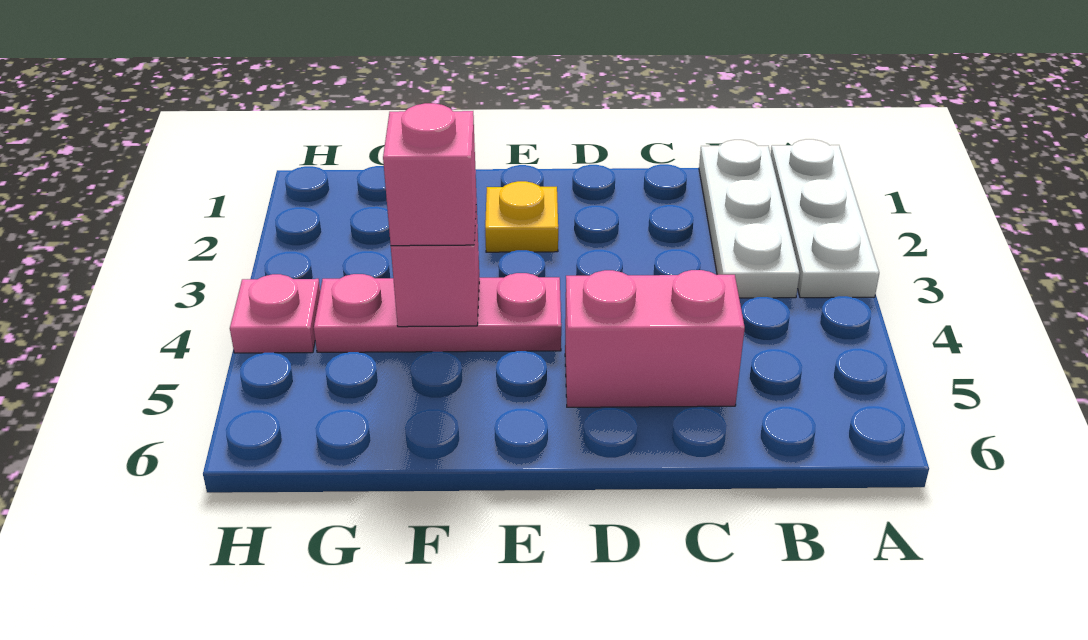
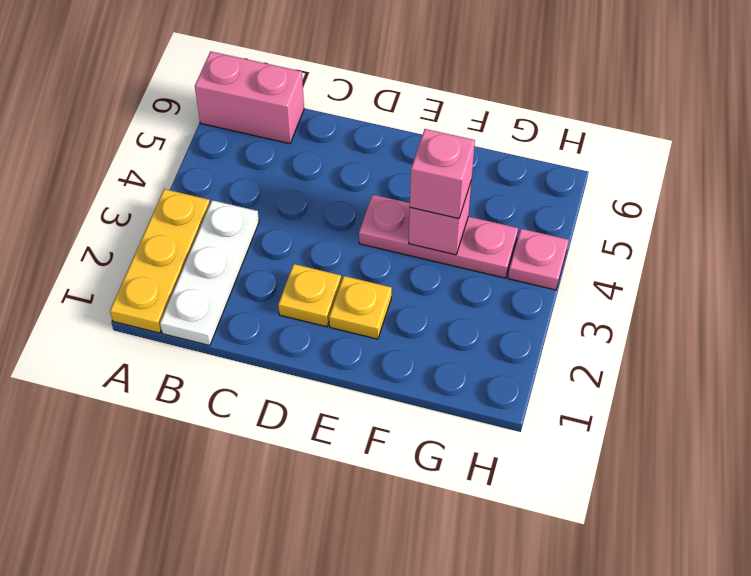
white 1x3 plate [771,139,879,298] -> yellow 1x3 plate [110,189,210,333]
pink 1x2 brick [565,270,745,407] -> pink 1x2 brick moved to [195,51,304,144]
none -> yellow 1x1 plate [278,264,341,327]

